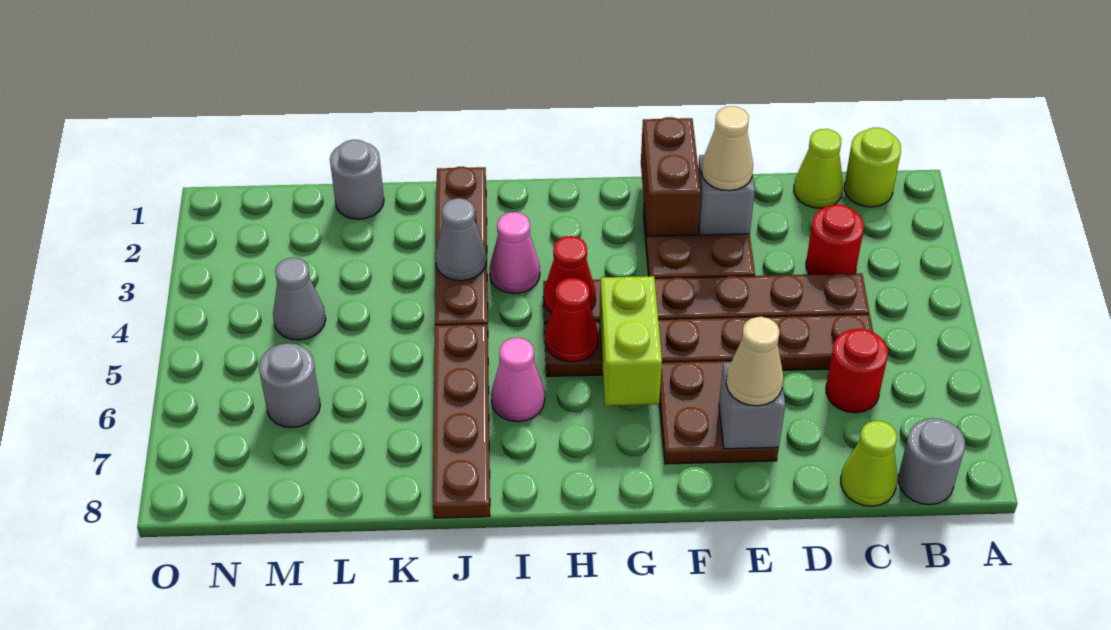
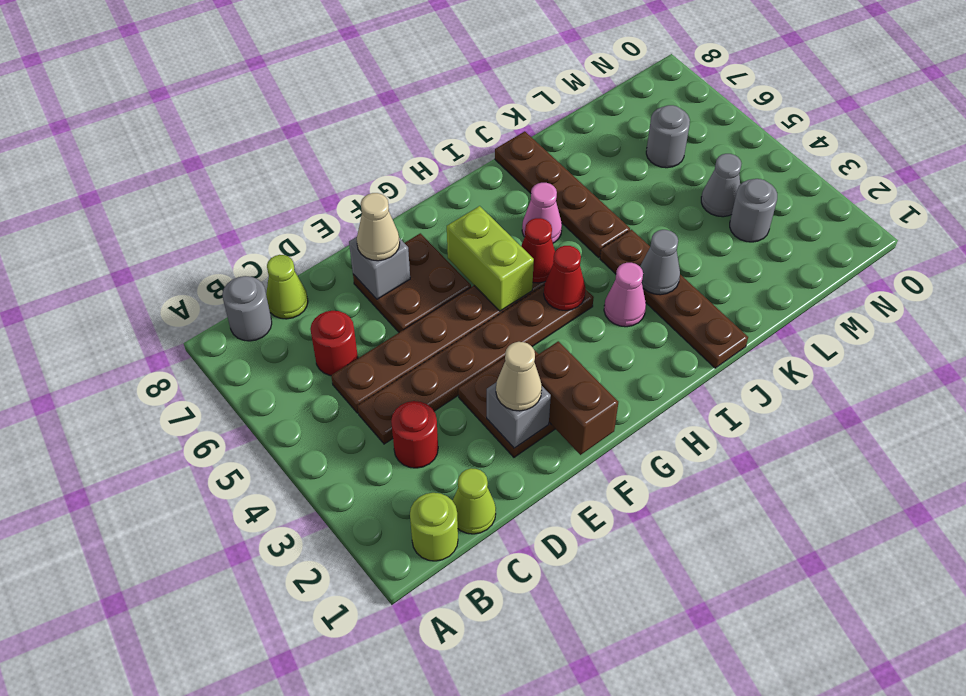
grey 1x1 round brick [330,140,384,219] -> grey 1x1 round brick moved to [730,179,777,242]

